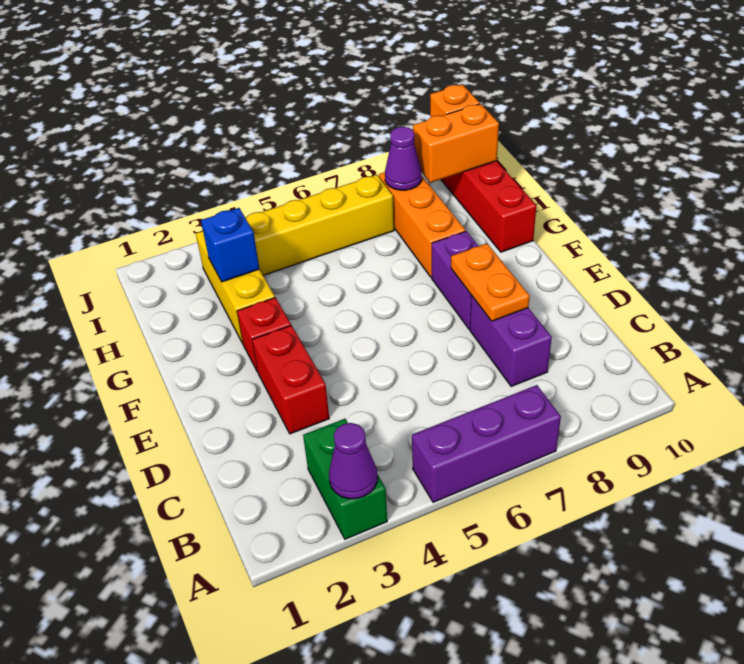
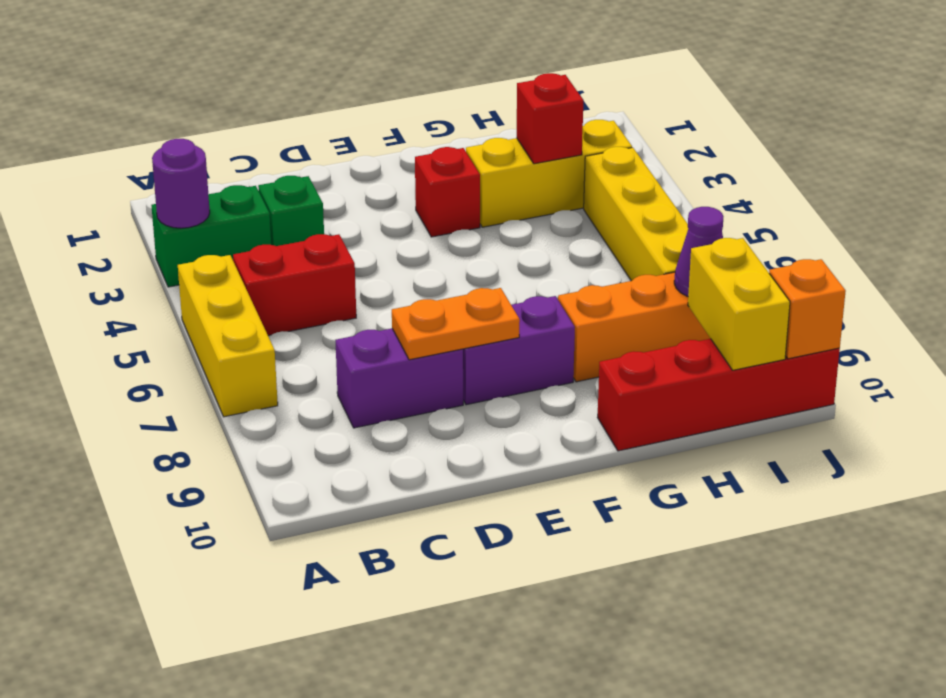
purple 1x1 cone [329,423,377,499] -> purple 1x1 round brick [152,139,210,228]
purple 1x3 brick [412,385,561,502] -> yellow 1x3 brick [178,255,278,417]
none -> green 1x1 brick [258,176,324,246]
red 1x2 brick [252,325,329,434] -> red 1x2 brick moved to [233,234,356,335]
blue 1x1 brick [201,208,259,282] -> red 1x1 brick [517,73,583,164]
orange 1x2 brick [413,104,499,183] -> yellow 1x2 brick [688,238,790,370]

